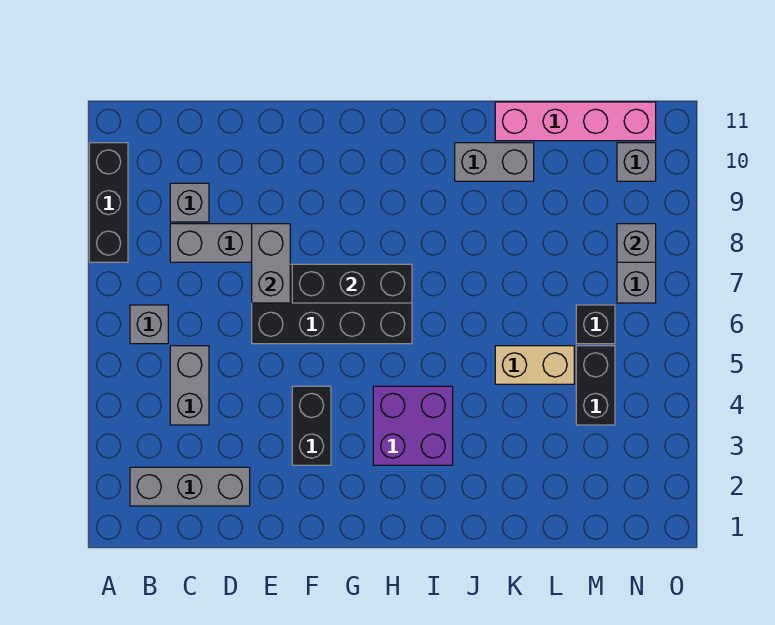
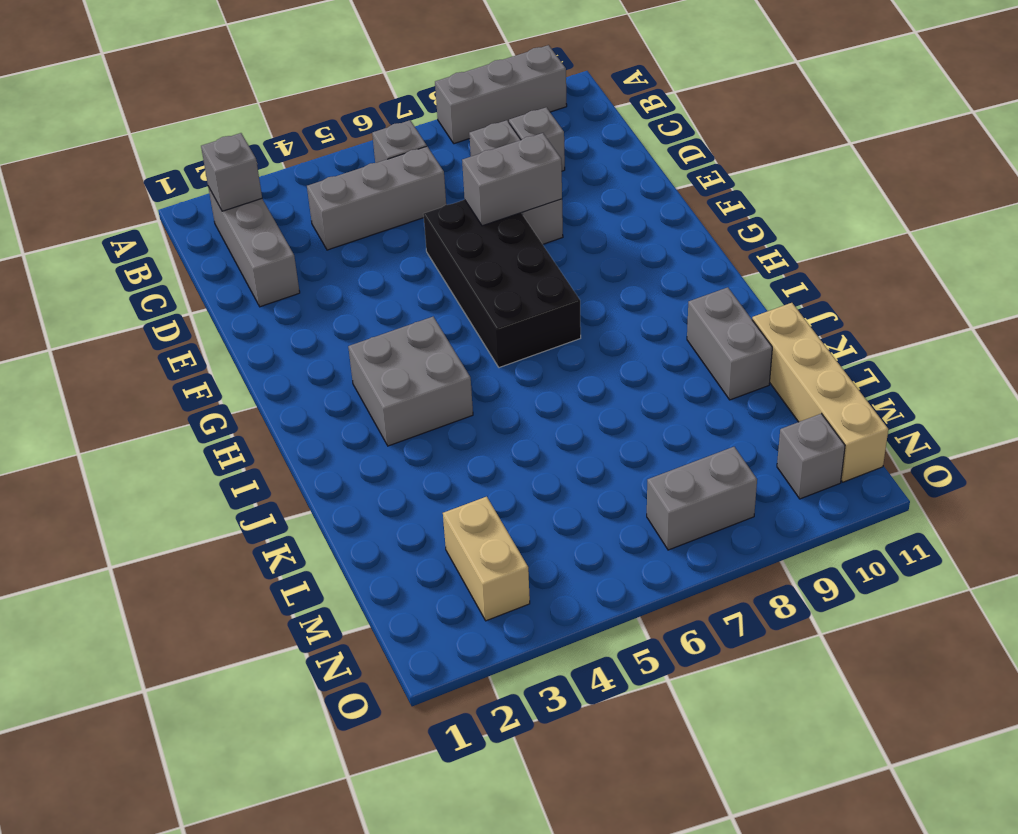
black 1x3 brick [89,143,128,262] -> grey 1x3 brick [435,45,567,144]
grey 1x2 brick [170,346,209,425] -> grey 1x3 brick [307,146,446,250]
black 1x2 brick [292,386,331,465] -> none
black 1x3 brick [292,264,412,303] -> none
purple 2x2 brick [373,386,453,465] -> grey 2x2 brick [348,317,473,446]
tan 1x2 brick [495,346,574,384] -> tan 1x2 brick moved to [443,497,530,621]
pink 1x4 brick [495,102,656,141] -> tan 1x4 brick [752,303,888,482]
black 1x2 brick [576,346,615,425] -> none
black 1x1 brick [576,305,615,344] -> none
grey 1x1 brick [617,224,656,262] -> grey 1x1 brick moved to [201,133,262,211]

